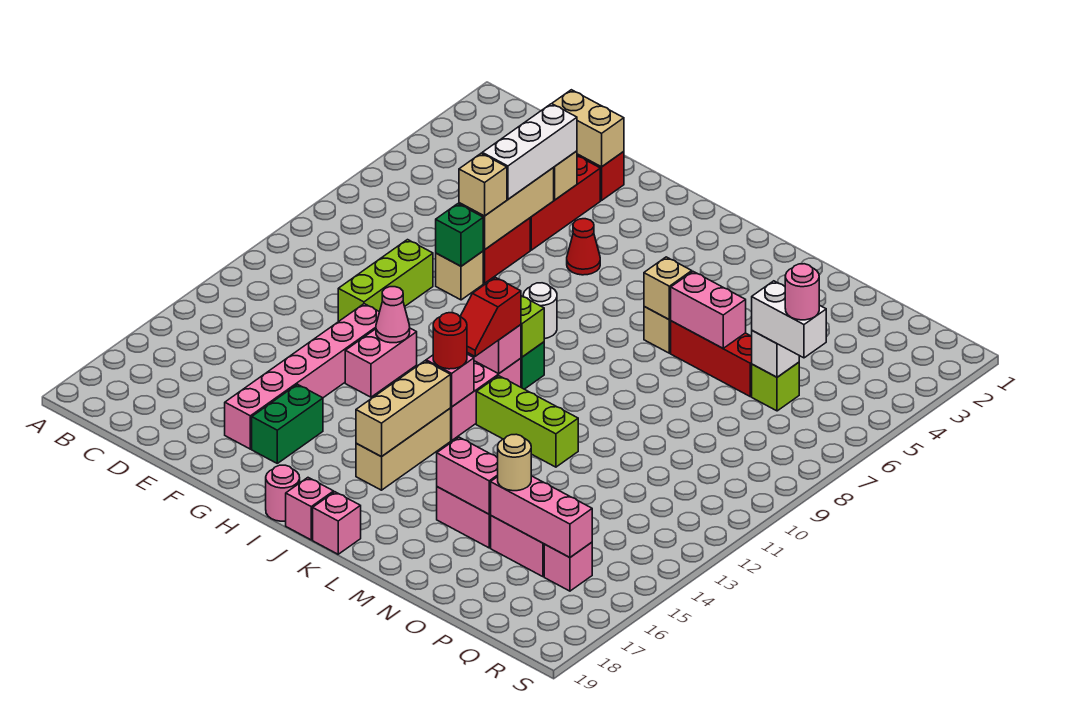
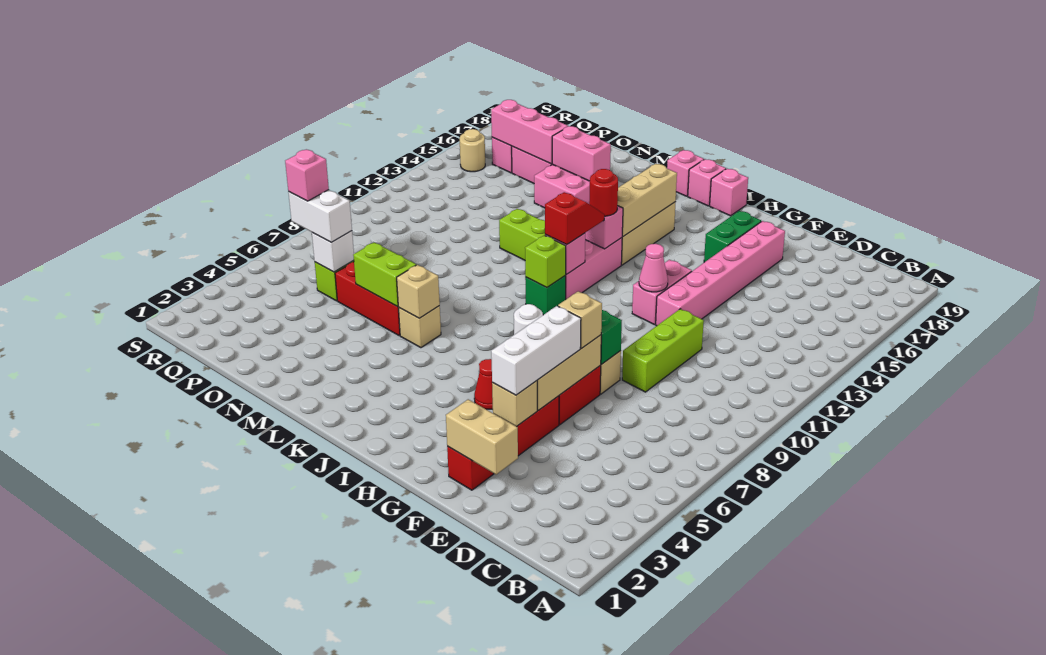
pink 1x1 round brick [266,465,300,521] -> pink 1x1 brick [710,169,748,216]
pink 1x2 brick [671,272,746,348] -> lime 1x2 brick [353,242,416,306]
tan 1x1 round brick [498,434,531,491] -> tan 1x1 round brick moved to [460,129,485,172]
pink 1x1 round brick [785,264,819,320] -> pink 1x1 brick [285,150,329,201]

